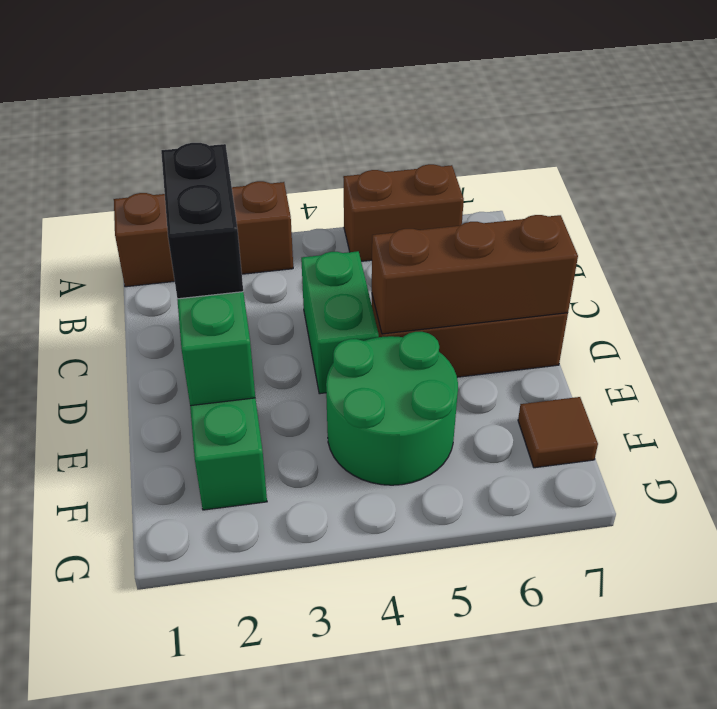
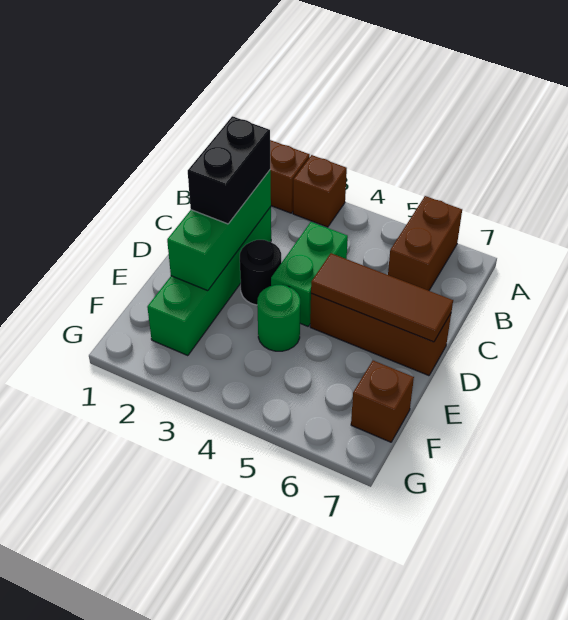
brown 1x2 brick [343,164,464,261] -> brown 1x2 brick turned to [388,196,462,291]
none -> black 1x1 round brick [240,240,281,305]
brown 1x3 brick [372,215,578,334] -> brown 1x3 tile [311,253,453,342]
green 2x2 round brick [326,332,458,485] -> green 1x1 round brick [257,285,300,351]
brown 1x1 tile [518,397,598,468] -> brown 1x1 brick [351,361,414,442]

